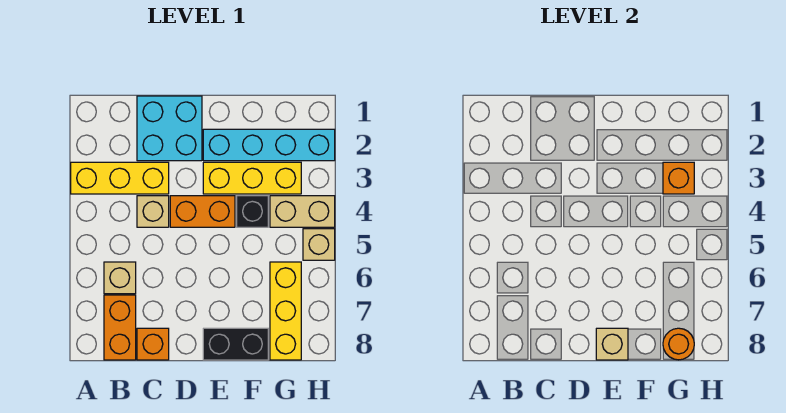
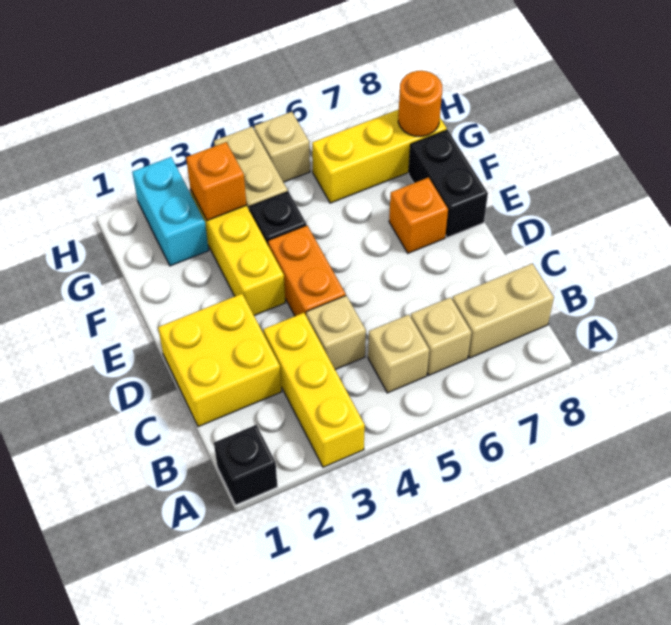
none -> black 1x1 brick [214,425,277,505]
orange 1x2 brick [104,295,136,360] -> tan 1x2 brick [452,264,554,358]
cyan 2x2 brick [137,96,202,161] -> yellow 2x2 brick [158,294,282,427]
orange 1x1 brick [137,328,169,360] -> orange 1x1 brick moved to [389,178,448,253]
cyan 1x4 brick [203,129,335,161] -> cyan 1x2 brick [132,157,209,266]
tan 1x1 brick [596,328,628,360] -> tan 1x1 brick moved to [368,315,429,393]

